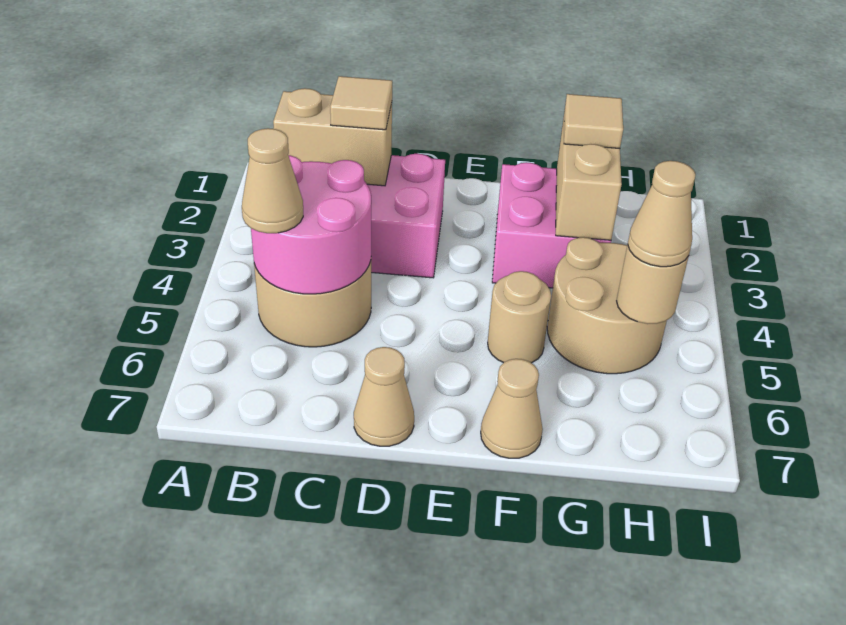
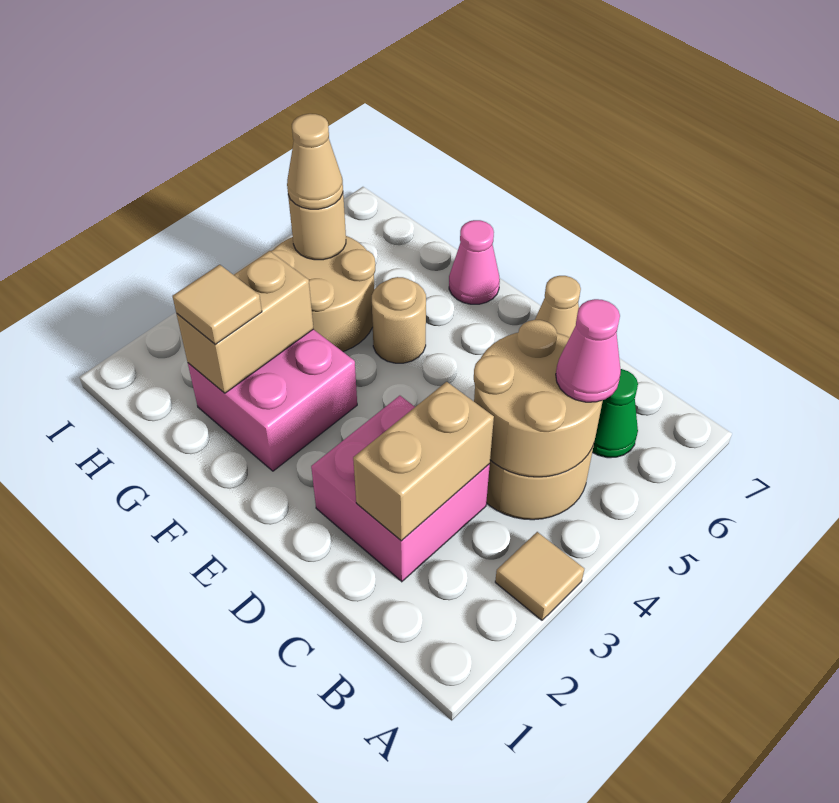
tan 1x2 brick [273,88,392,186] -> tan 1x2 brick turned to [353,382,494,541]
pink 2x2 round brick [251,155,371,294] -> tan 2x2 round brick [474,320,603,477]
tan 1x1 cone [242,128,303,233] -> pink 1x1 cone [556,299,621,402]
none -> green 1x1 cone [592,369,638,458]
tan 1x1 tile [330,76,392,130] -> tan 1x1 tile moved to [495,532,584,620]
tan 1x1 cone [481,359,543,458] -> pink 1x1 cone [449,220,500,304]

